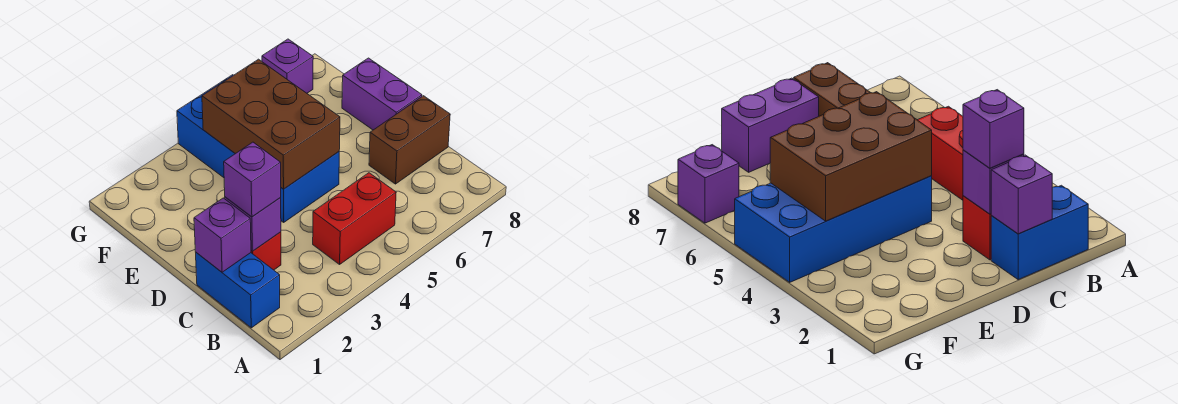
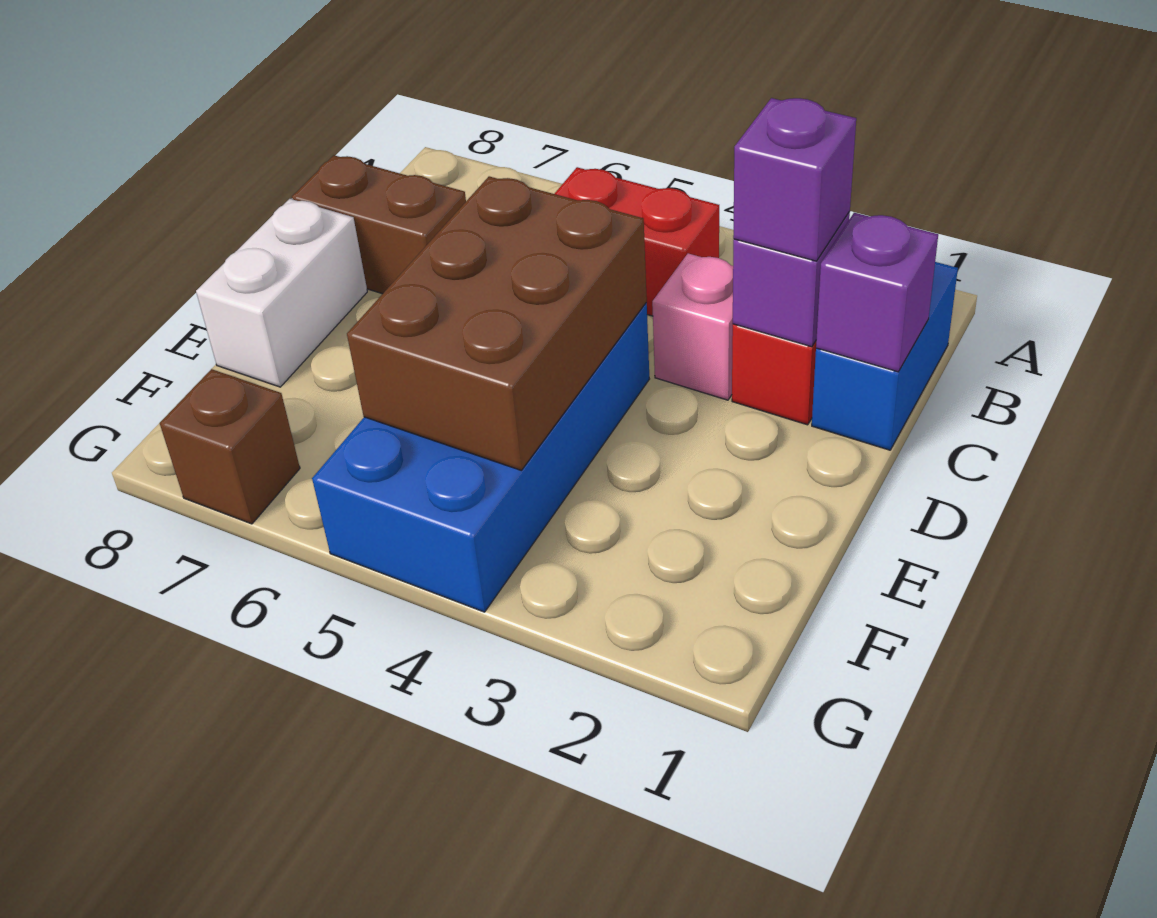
none -> pink 1x1 brick [652,253,733,400]
purple 1x2 brick [342,58,422,130] -> white 1x2 brick [196,199,367,387]
purple 1x1 brick [262,39,313,93] -> brown 1x1 brick [160,369,300,524]

